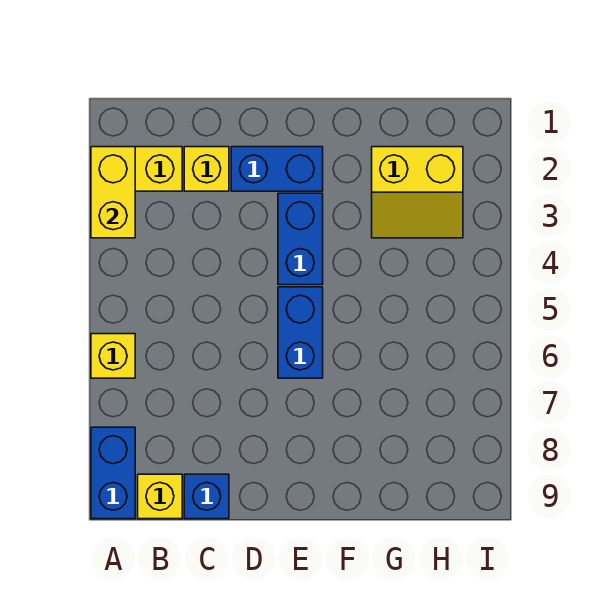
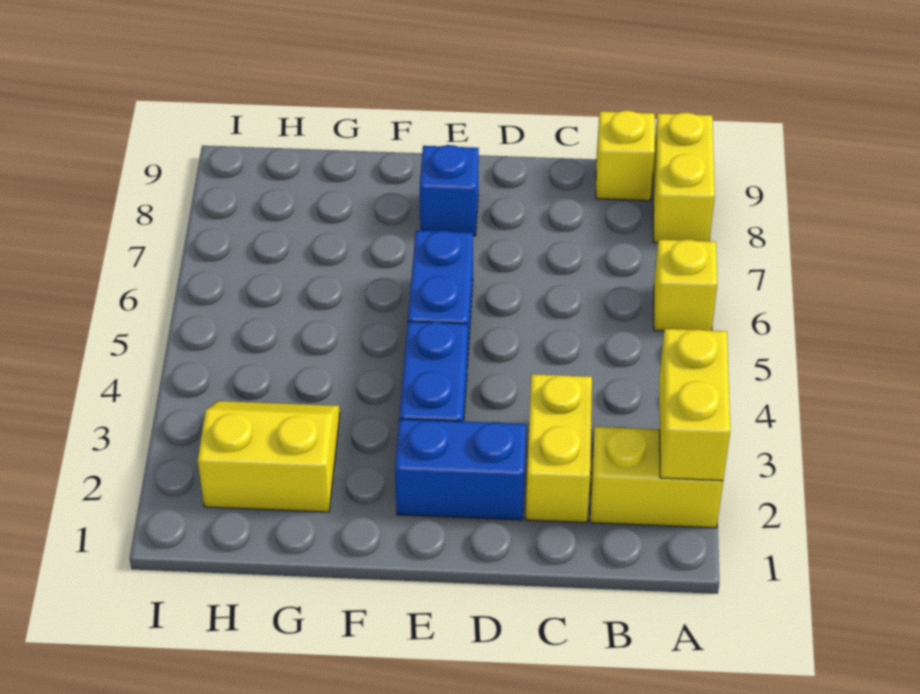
blue 1x2 brick [91,427,135,519] -> yellow 1x2 brick [653,113,715,243]
yellow 1x1 brick [184,147,229,191] -> yellow 1x2 brick [526,374,592,523]
blue 1x1 brick [184,474,229,519] -> blue 1x1 brick moved to [420,145,479,236]

